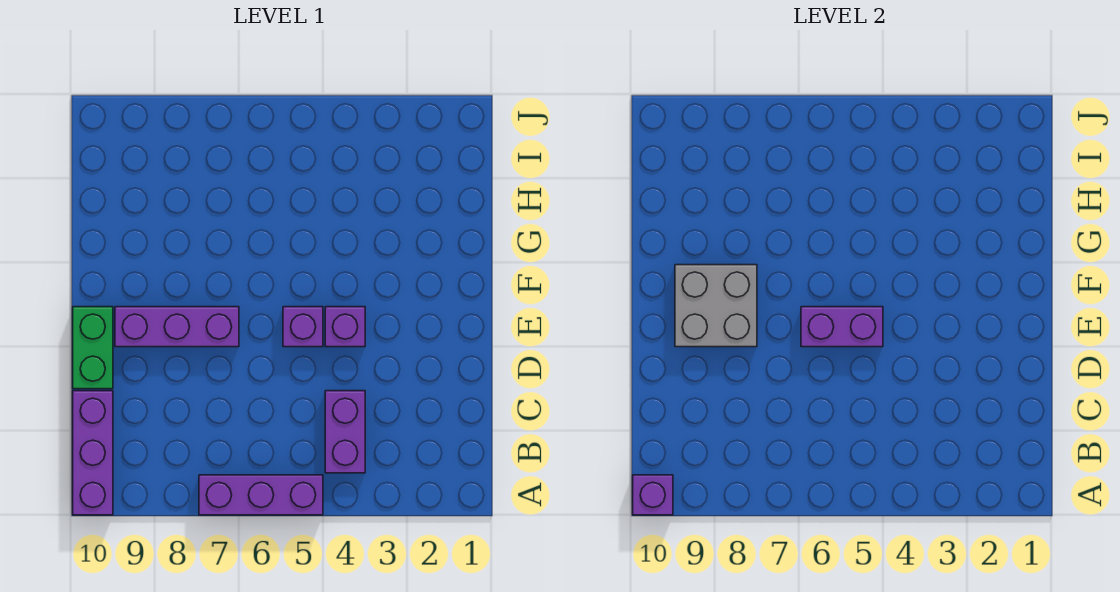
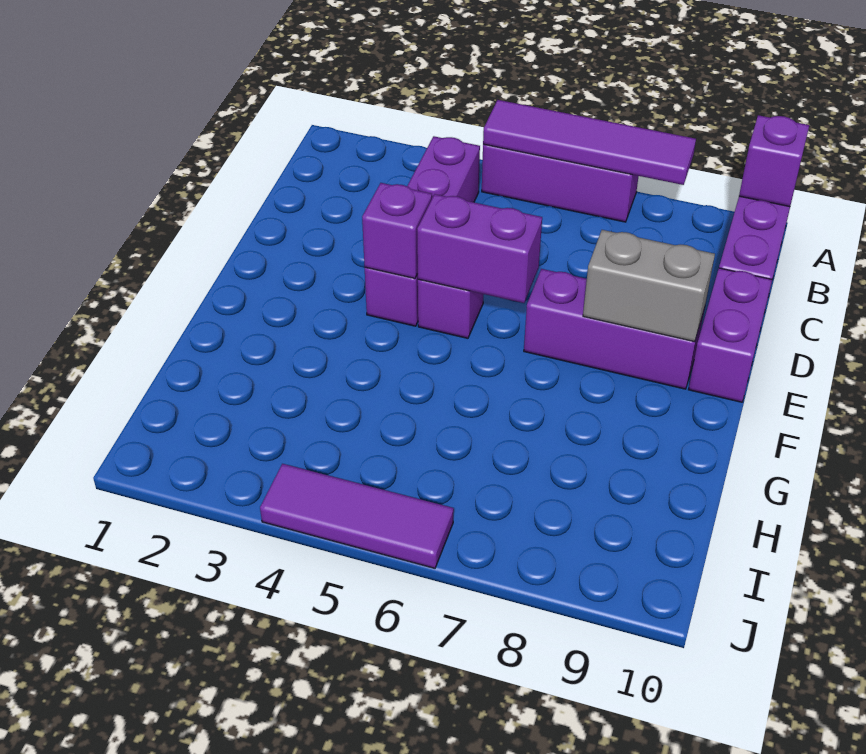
none -> purple 1x4 tile [483,100,696,185]
green 1x2 brick [73,307,113,389] -> purple 1x2 brick [689,268,772,402]
none -> purple 1x1 brick [362,183,432,278]
grey 2x2 brick [675,265,757,347] -> grey 1x2 brick [583,230,715,342]
none -> purple 1x3 tile [260,464,454,568]

